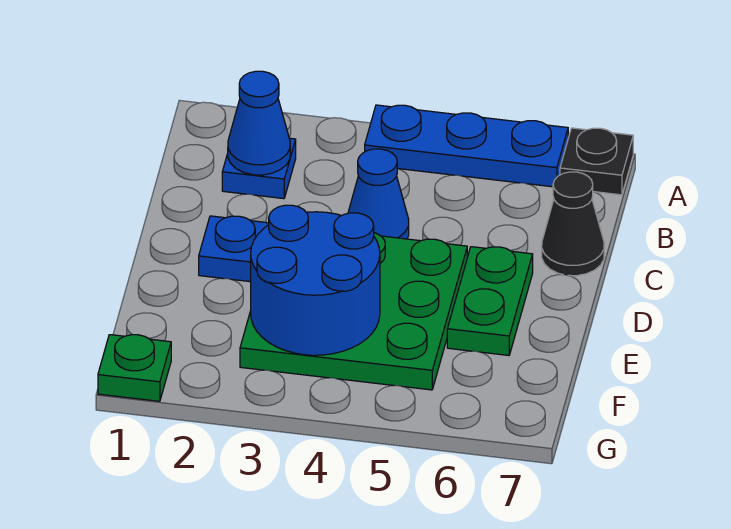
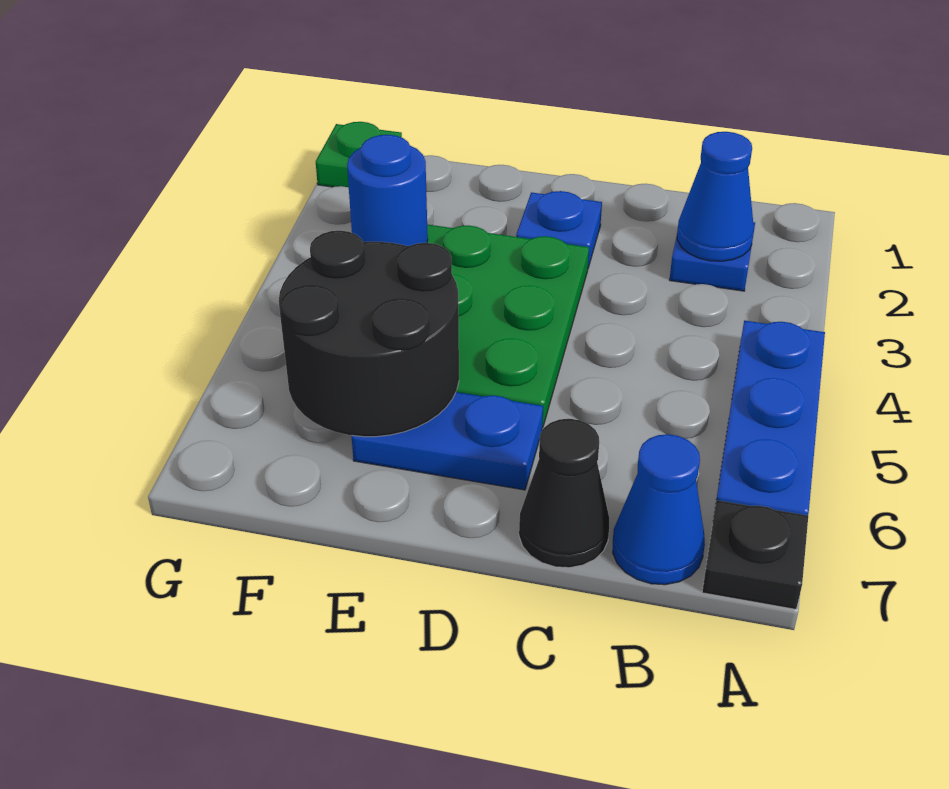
blue 1x1 cone [348,149,409,239] -> blue 1x1 cone moved to [613,434,705,585]
green 1x2 plate [447,247,533,355] -> blue 1x2 plate [352,392,543,490]
blue 2x2 round brick [251,205,380,355] -> blue 1x1 round brick [347,135,428,246]
none -> black 2x2 round brick [279,231,459,437]

